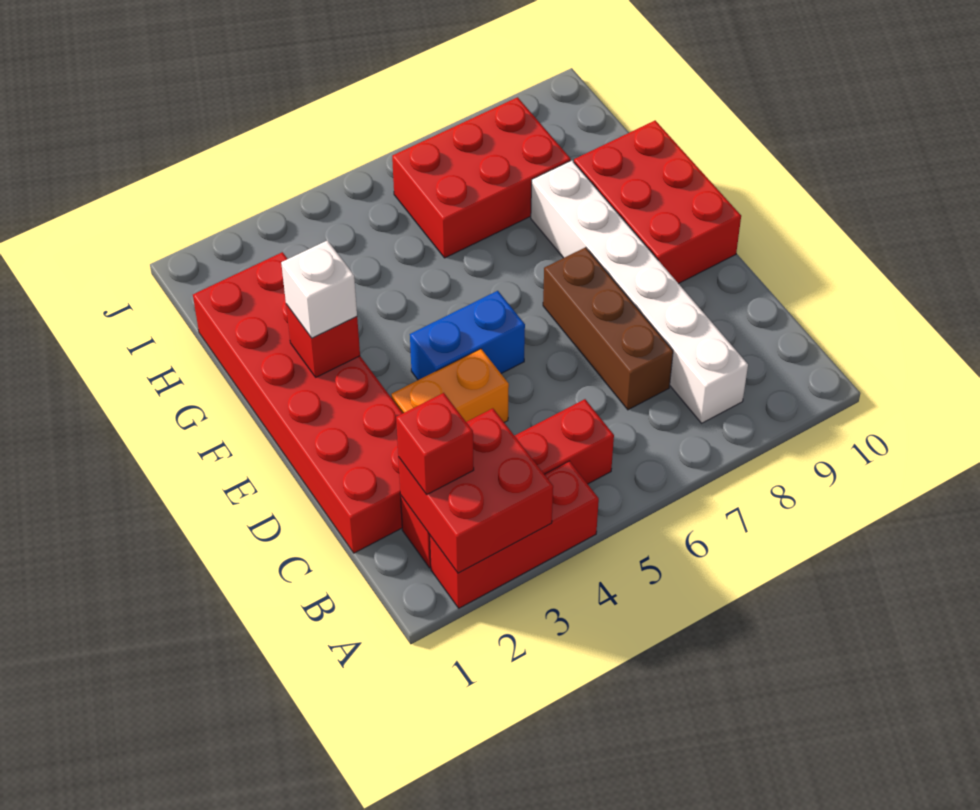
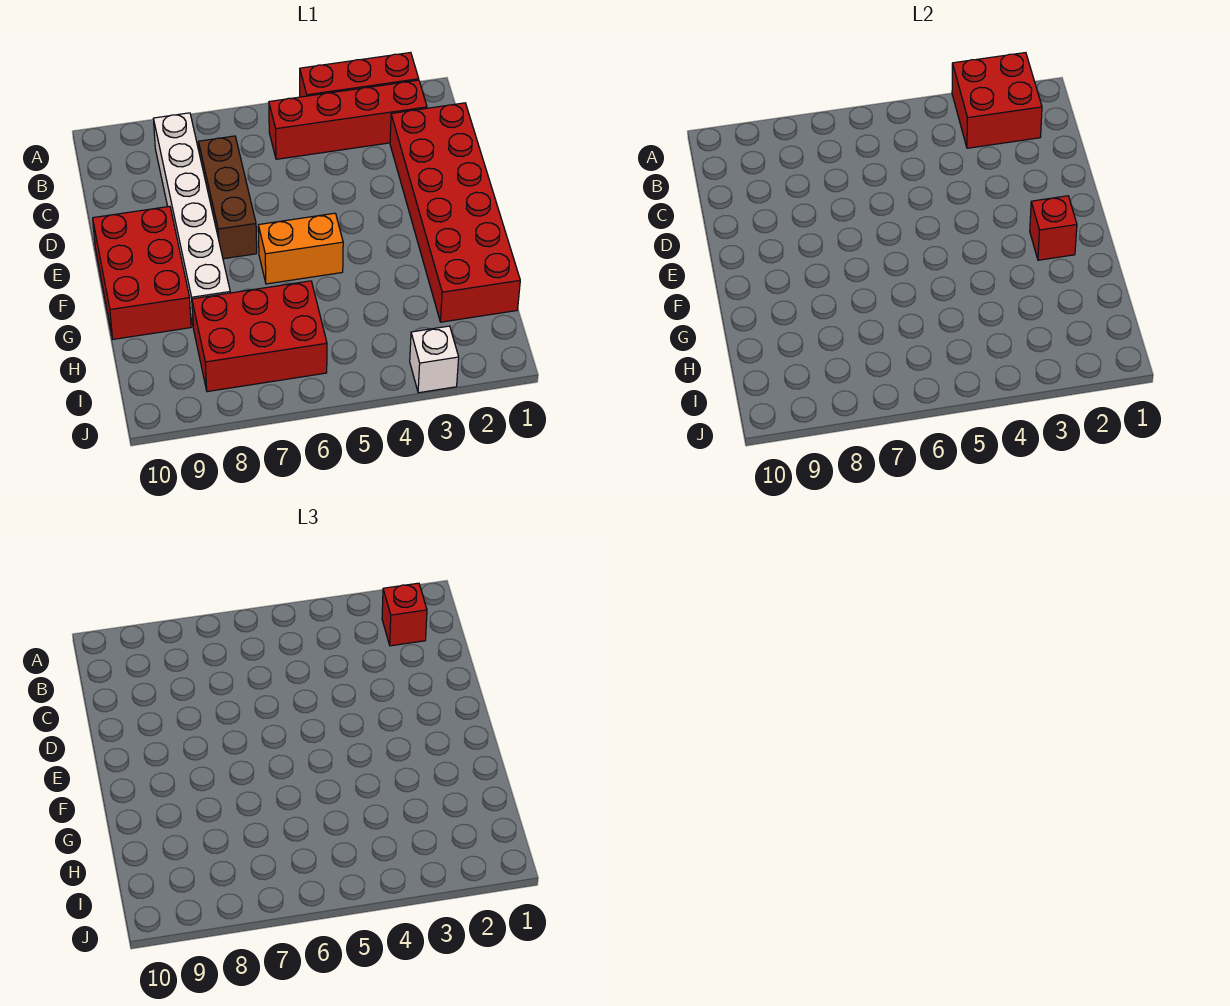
orange 1x2 brick [391,349,509,422] -> orange 1x2 brick moved to [258,213,343,284]
blue 1x2 brick [410,291,525,380] -> none
white 1x1 brick [281,240,357,338] -> white 1x1 brick moved to [410,326,459,393]

